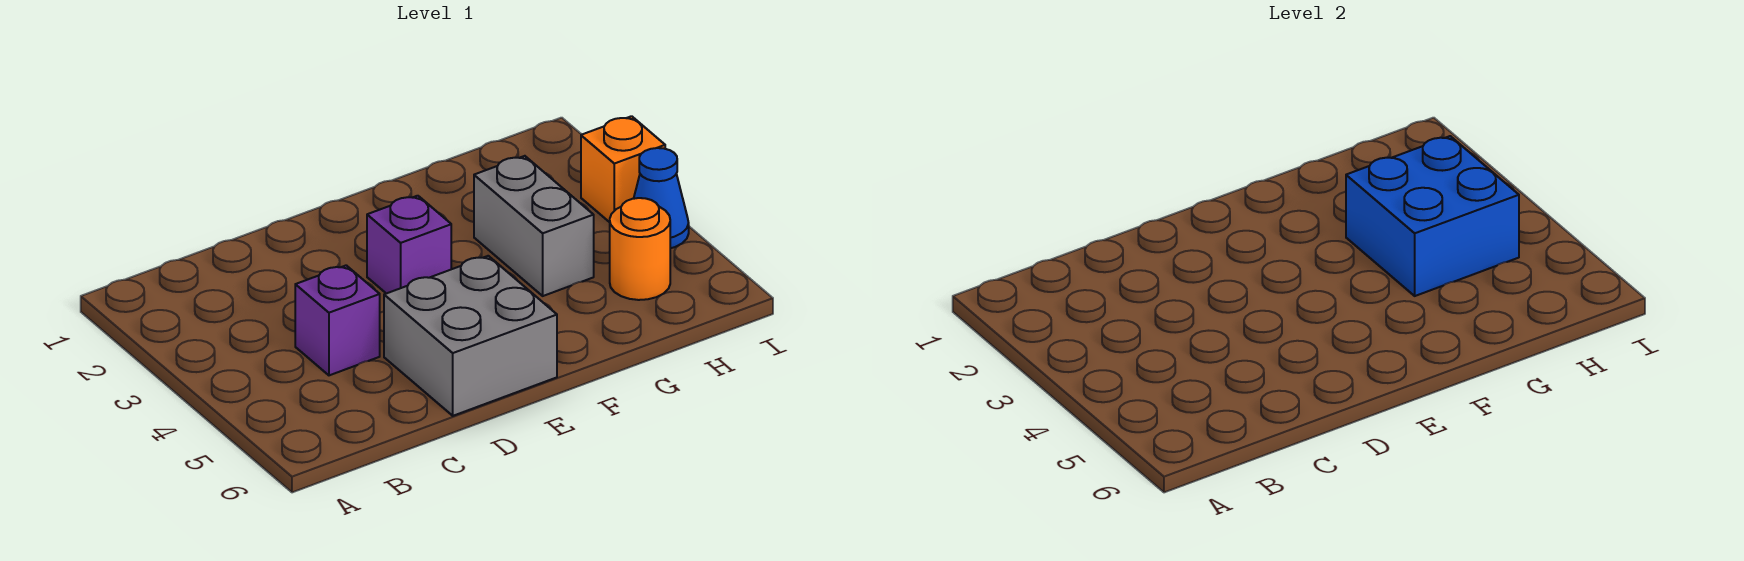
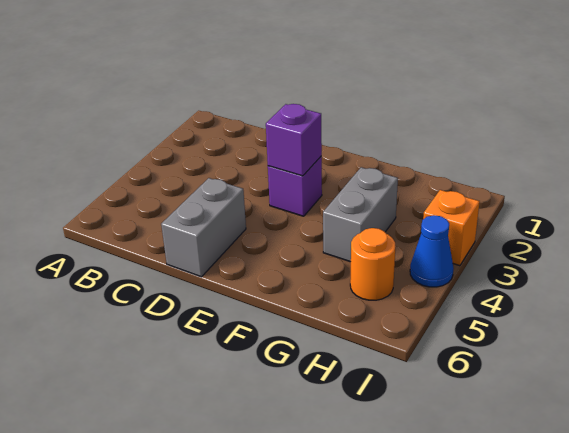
purple 1x1 brick [295,265,380,375] -> purple 1x1 brick moved to [266,104,322,176]
grey 2x2 brick [384,256,557,416] -> grey 1x2 brick [161,178,246,277]
blue 2x2 brick [1346,136,1519,296] -> none

